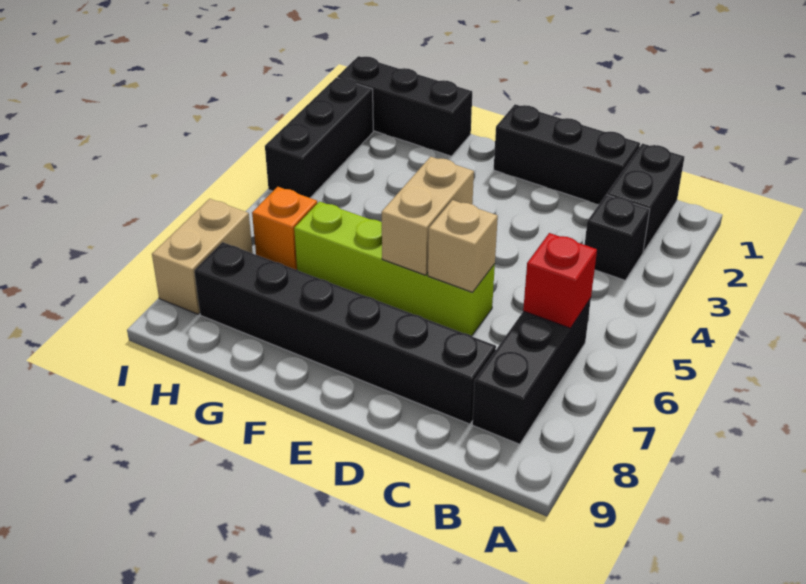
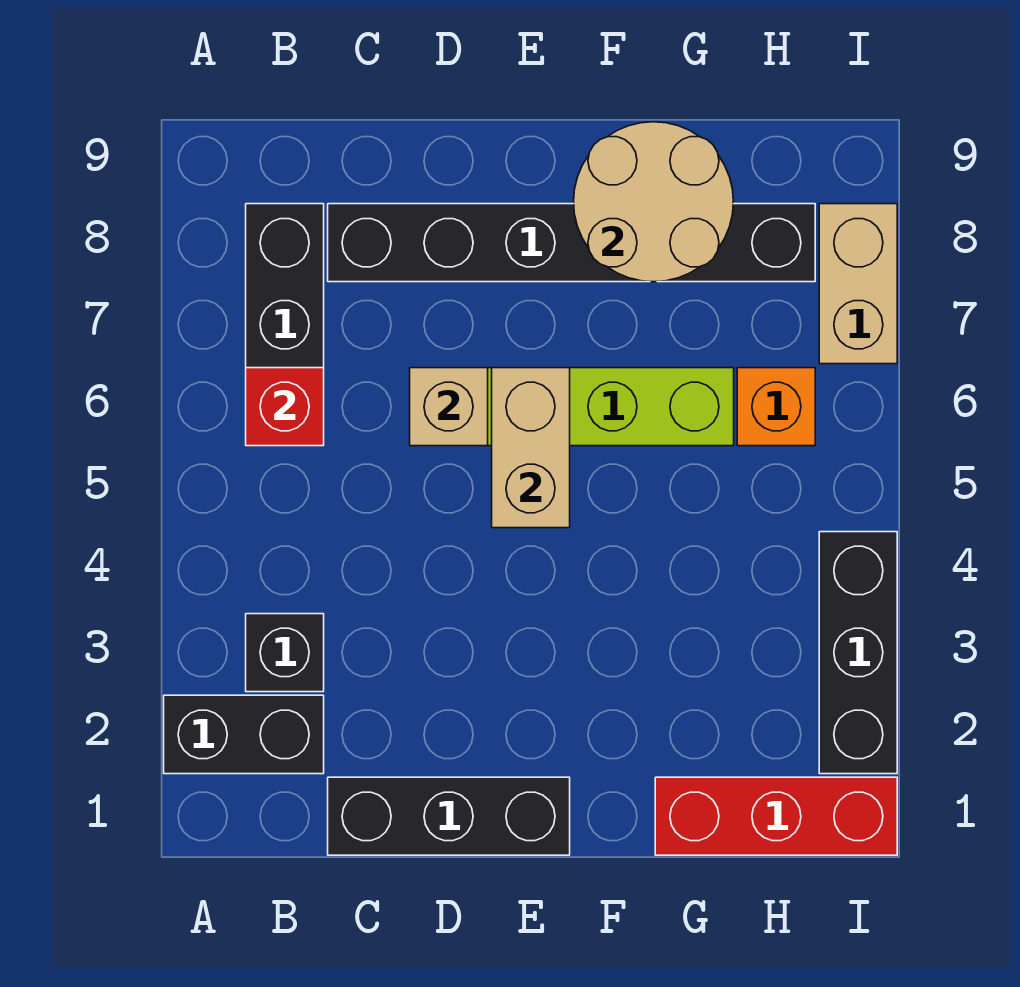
black 1x2 brick [607,144,684,252] -> black 1x2 brick turned to [164,695,324,774]
none -> tan 2x2 round brick [574,122,733,282]
black 1x3 brick [337,56,472,156] -> red 1x3 brick [655,777,897,855]

